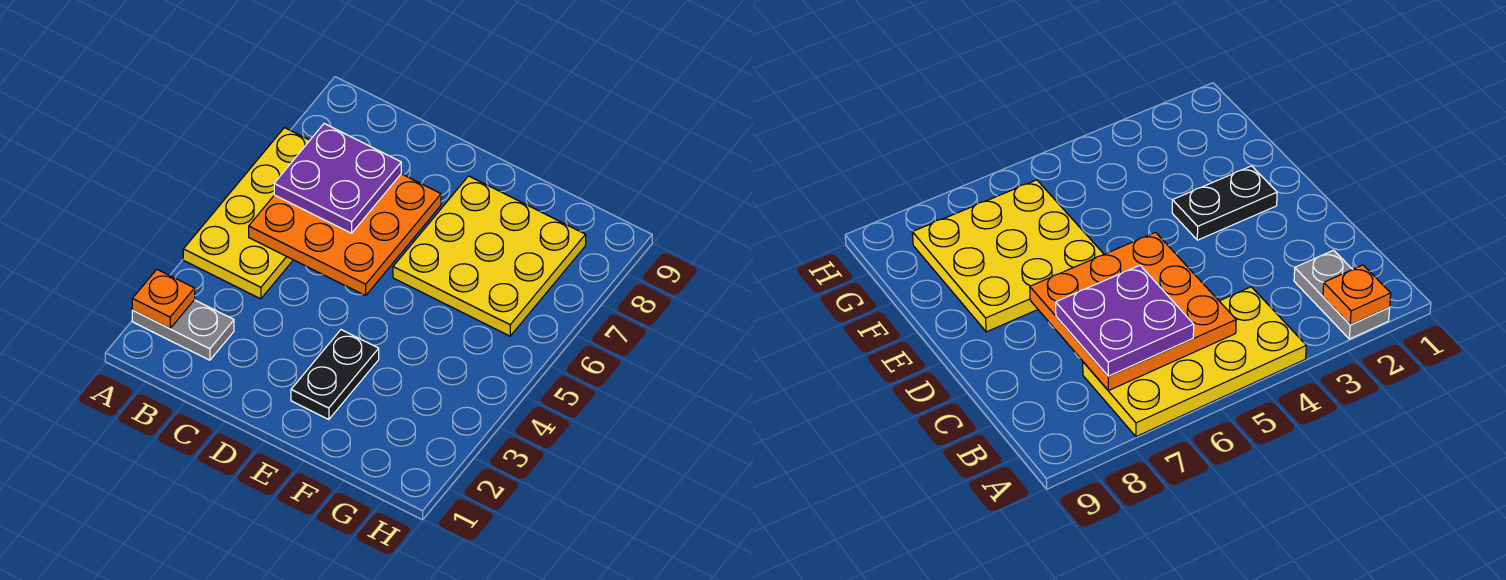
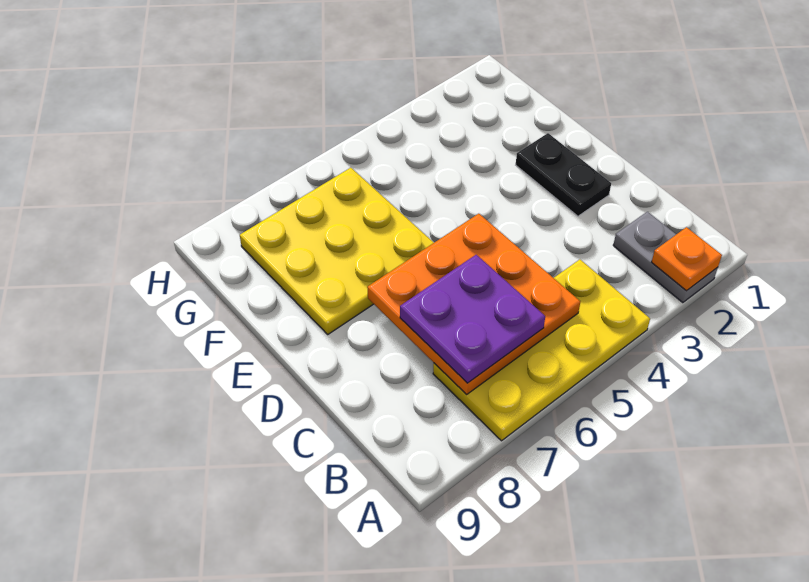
black 1x2 plate [291,330,379,420] -> black 1x2 plate turned to [516,133,611,216]

